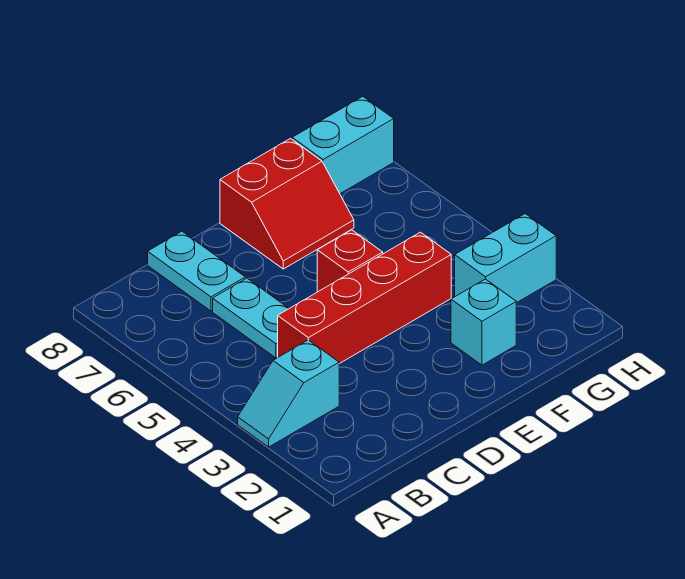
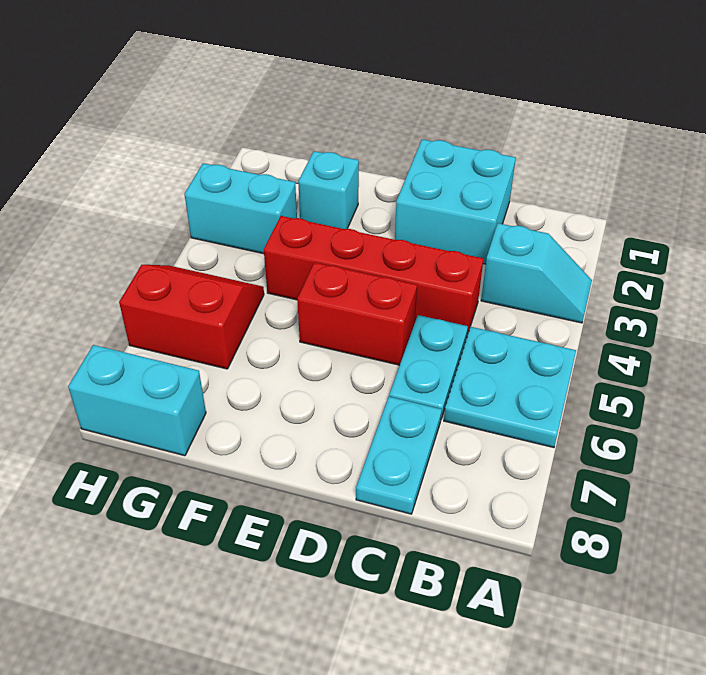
none -> cyan 2x2 plate [444,327,576,448]
none -> cyan 2x2 brick [395,139,516,264]
red 1x1 brick [317,230,383,292] -> red 1x2 brick [297,262,417,365]
red 2x2 slope [220,139,354,269] -> red 2x2 slope moved to [119,265,264,369]

